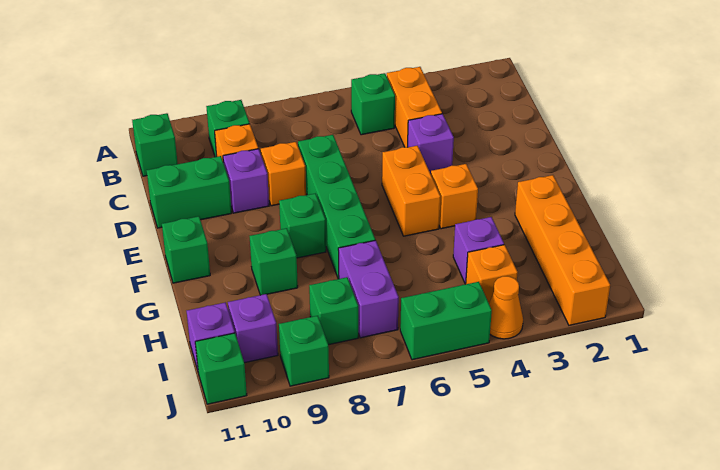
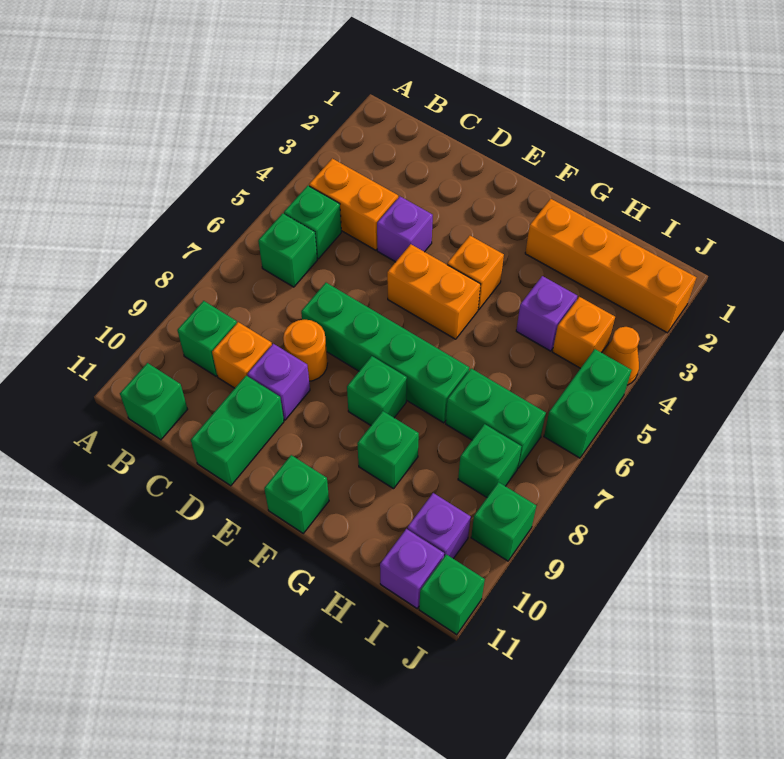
none -> green 1x1 brick [258,213,317,287]
orange 1x1 brick [261,142,306,206] -> orange 1x1 round brick [283,320,328,381]
purple 1x2 brick [338,240,399,338] -> green 1x2 brick [446,368,546,468]

